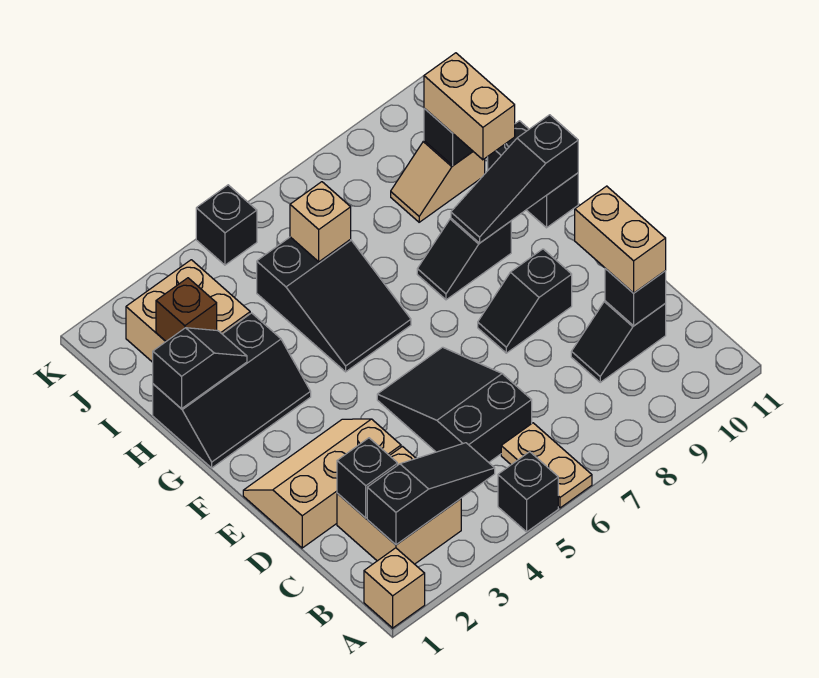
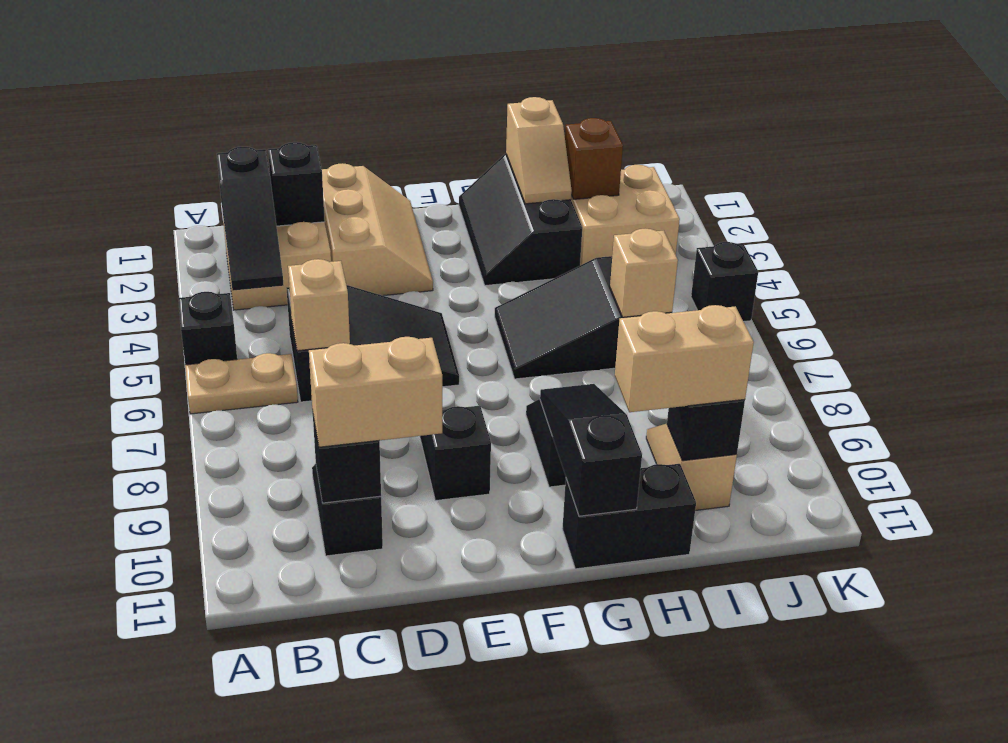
tan 1x1 brick [364,548,425,628] -> tan 1x1 brick moved to [288,259,350,351]
black 1x2 slope [153,328,247,409] -> tan 1x2 slope [506,97,572,204]

